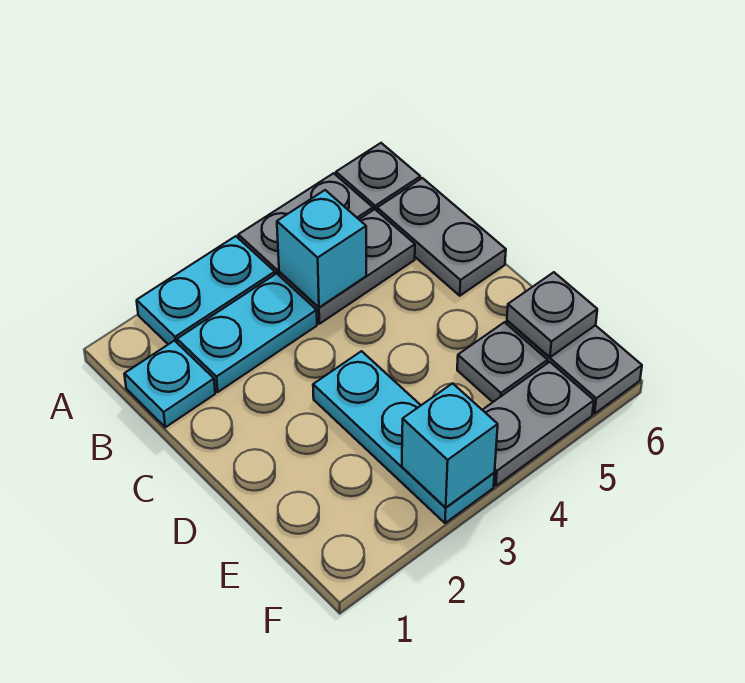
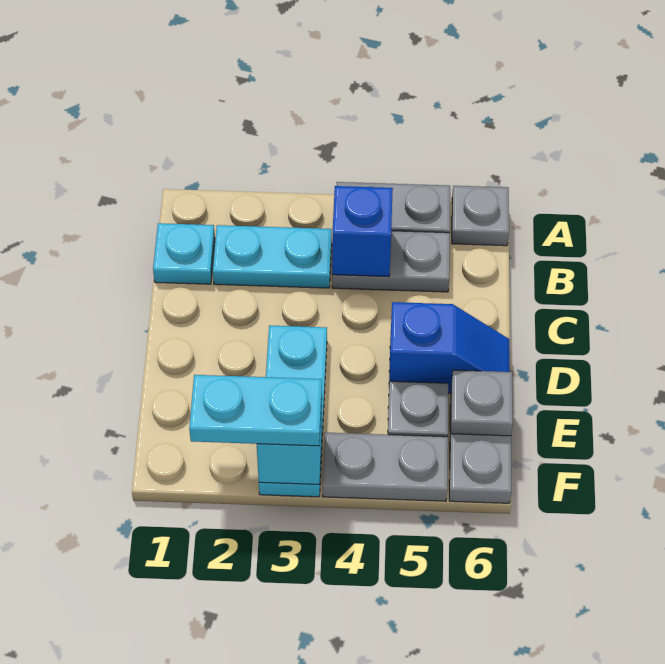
cyan 1x2 plate [137,236,275,344] -> cyan 1x2 plate moved to [189,375,322,446]
cyan 1x1 brick [277,190,366,307] -> blue 1x1 brick [332,186,393,277]
grey 1x2 plate [377,178,506,296] -> none
none -> blue 1x2 slope [389,302,510,393]

